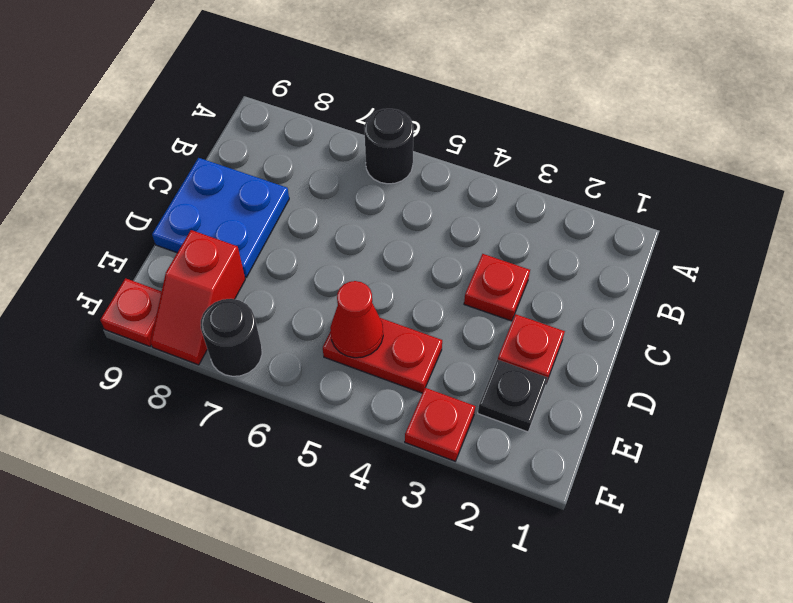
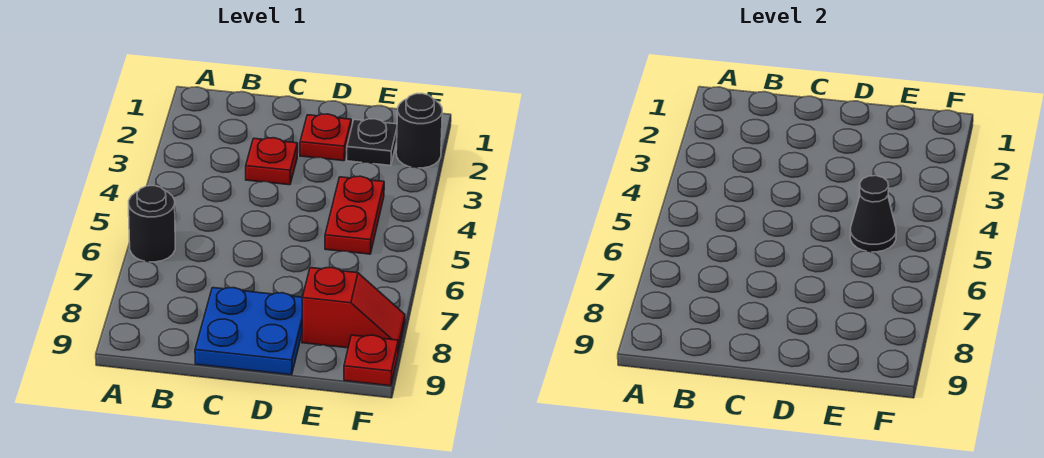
red 1x1 cone [330,281,383,358] -> black 1x1 cone [850,176,896,252]
red 1x1 plate [405,388,475,461] -> none
black 1x1 round brick [201,299,262,376] -> black 1x1 round brick moved to [396,94,442,168]

